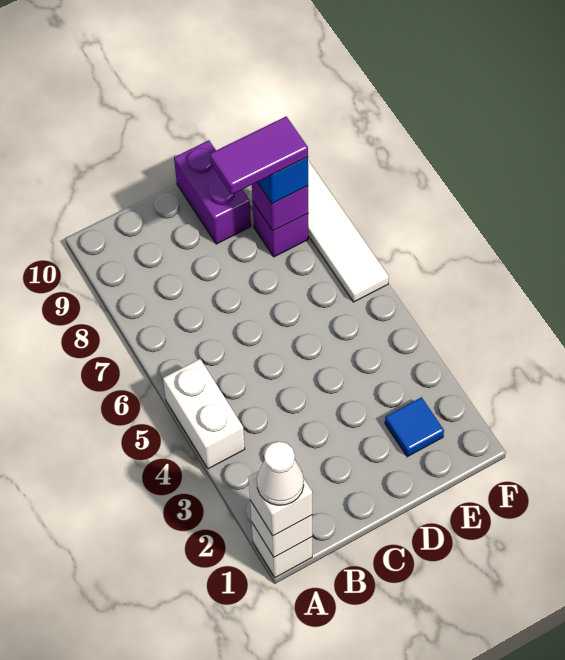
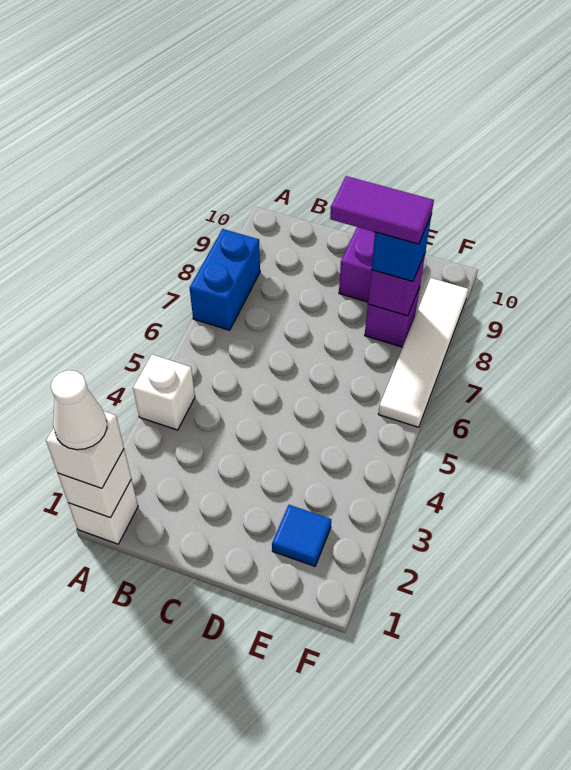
white 1x2 brick [163,359,245,469] -> white 1x1 brick [133,355,195,430]
none -> blue 1x2 brick [190,229,260,330]

